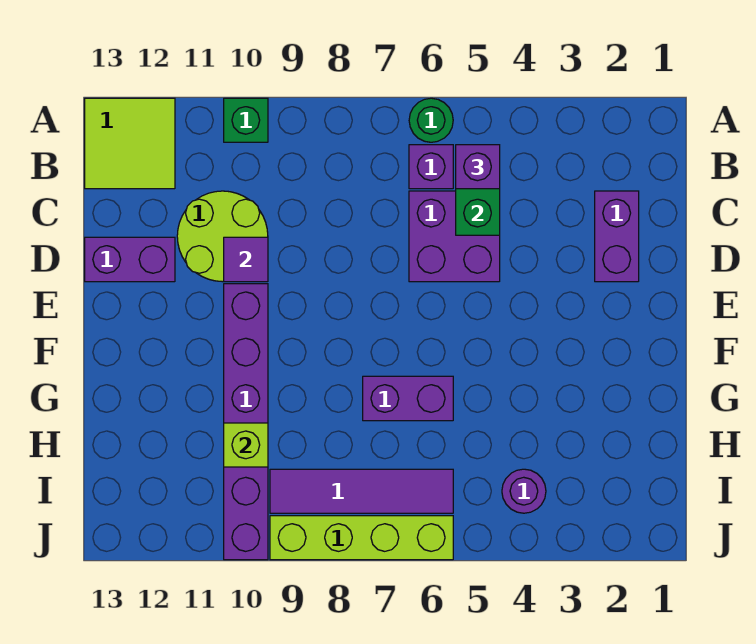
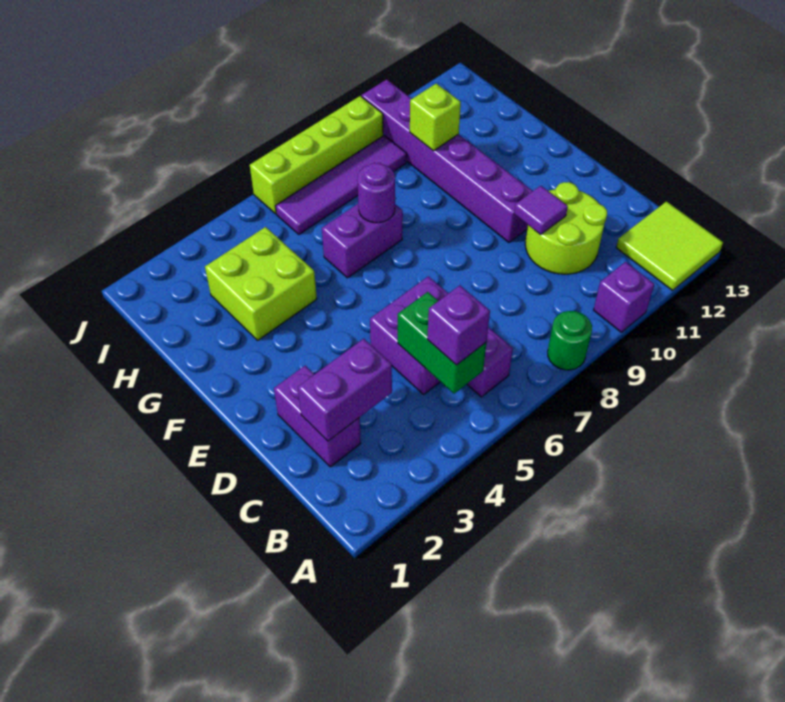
green 1x1 round brick [409,98,453,142] -> green 1x1 round brick moved to [548,311,592,370]
green 1x1 brick [224,98,268,142] -> purple 1x1 brick [594,262,654,332]
purple 1x2 brick [85,237,175,282] -> purple 1x2 brick moved to [298,339,392,441]
none -> lime 2x2 brick [205,227,317,340]
purple 1x1 round brick [502,469,546,513] -> purple 1x1 round brick moved to [358,163,395,223]

